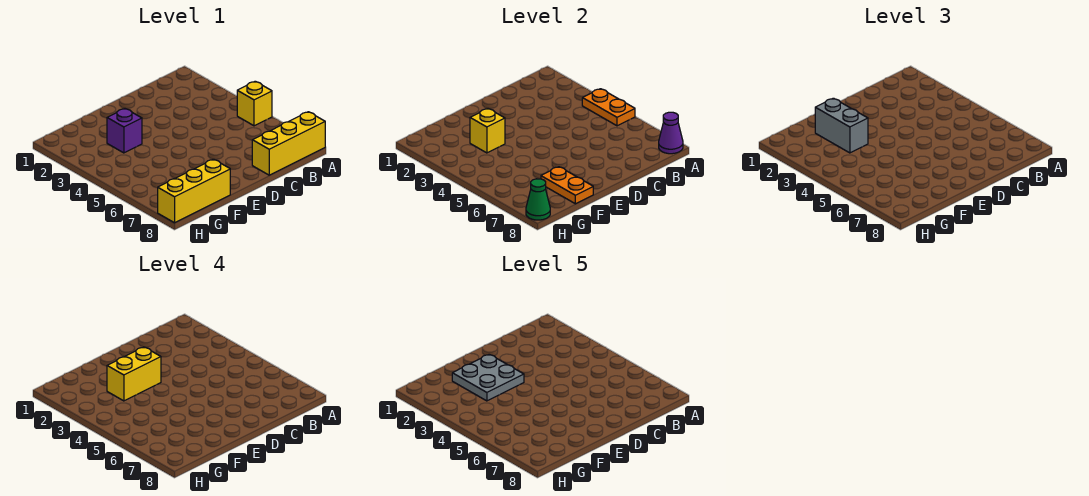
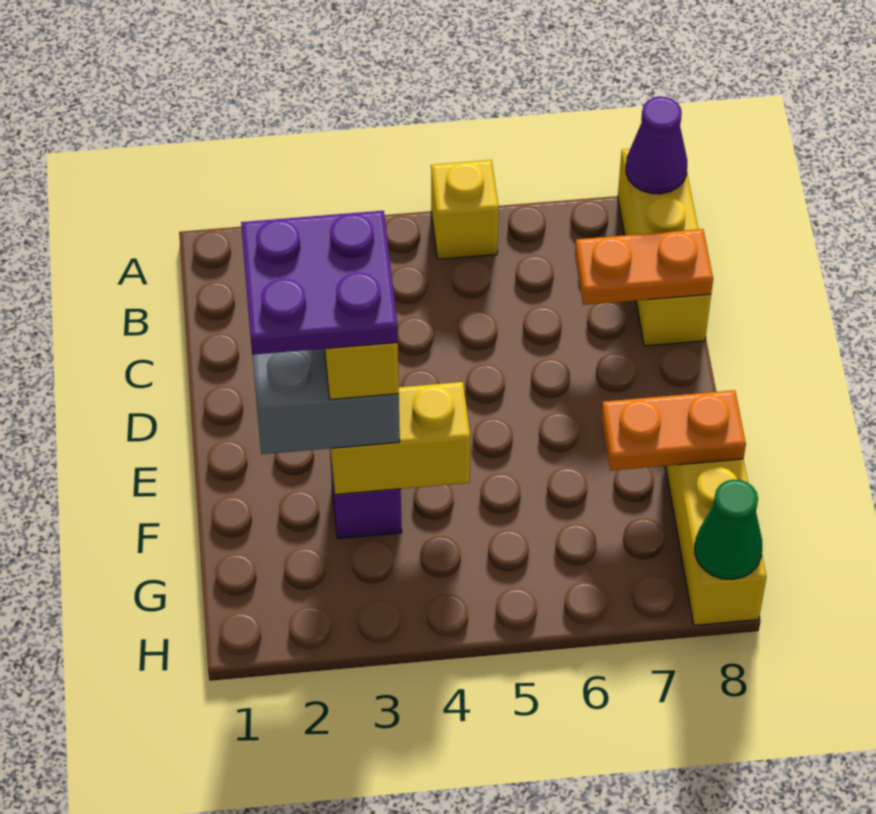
orange 1x2 plate [582,89,635,126] -> orange 1x2 plate moved to [575,229,713,305]
grey 2x2 plate [452,354,524,401] -> purple 2x2 plate [241,211,398,355]
yellow 1x1 brick [470,108,505,153] -> yellow 1x2 brick [330,382,470,494]

